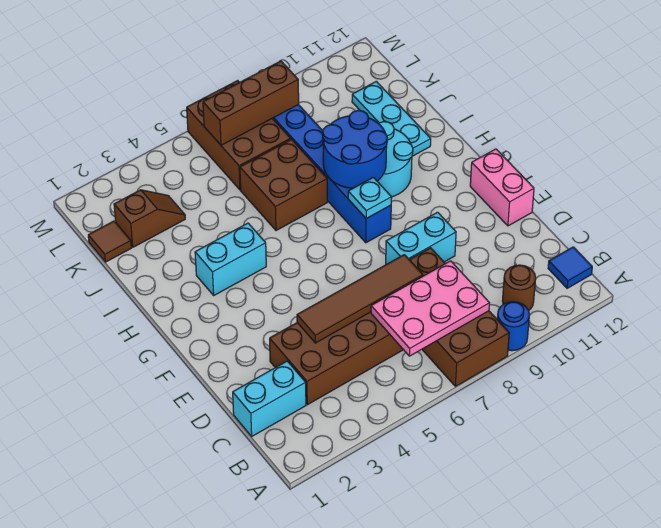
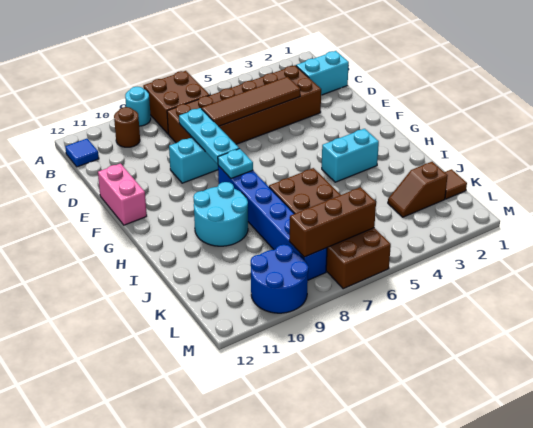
blue 1x1 round brick [497,302,529,351] -> cyan 1x1 round brick [125,87,151,126]
pink 2x3 plate [371,261,490,356] -> none
blue 2x2 round brick [323,110,387,188] -> blue 2x2 round brick moved to [251,245,308,313]
cyan 1x3 plate [352,81,431,156] -> cyan 1x3 plate moved to [179,108,239,164]

